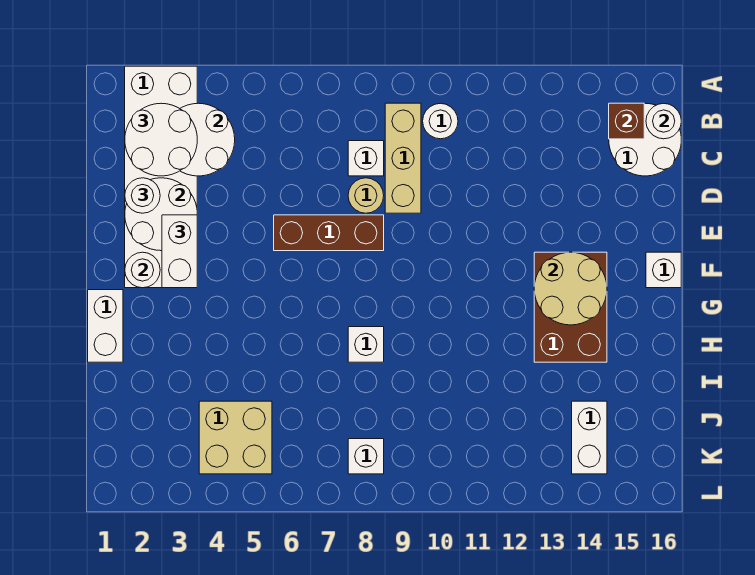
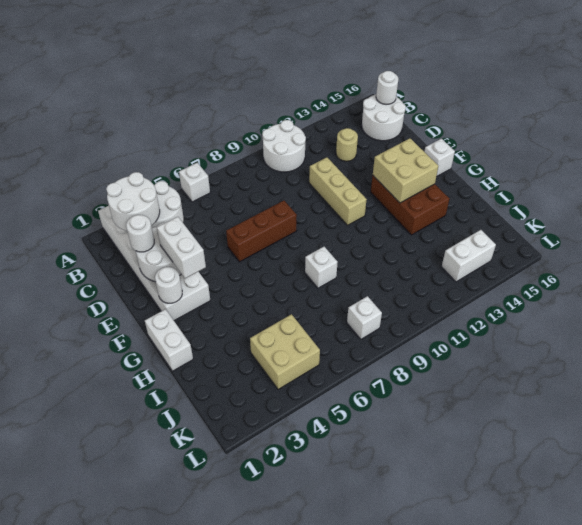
tan 1x3 brick [385,103,421,213] -> tan 1x3 brick moved to [309,157,367,225]
white 1x1 round brick [423,103,458,139] -> white 2x2 round brick [262,120,306,172]
brown 1x1 brick [609,103,644,139] -> none
white 1x1 brick [348,141,384,176] -> white 1x1 brick moved to [179,163,210,202]
tan 1x1 round brick [348,178,384,213] -> tan 1x1 round brick moved to [336,128,358,161]
tan 2x2 round brick [534,252,607,325] -> tan 2x2 brick [373,138,438,203]
white 1x2 brick [572,401,607,474] -> white 1x2 brick turned to [442,230,496,282]

